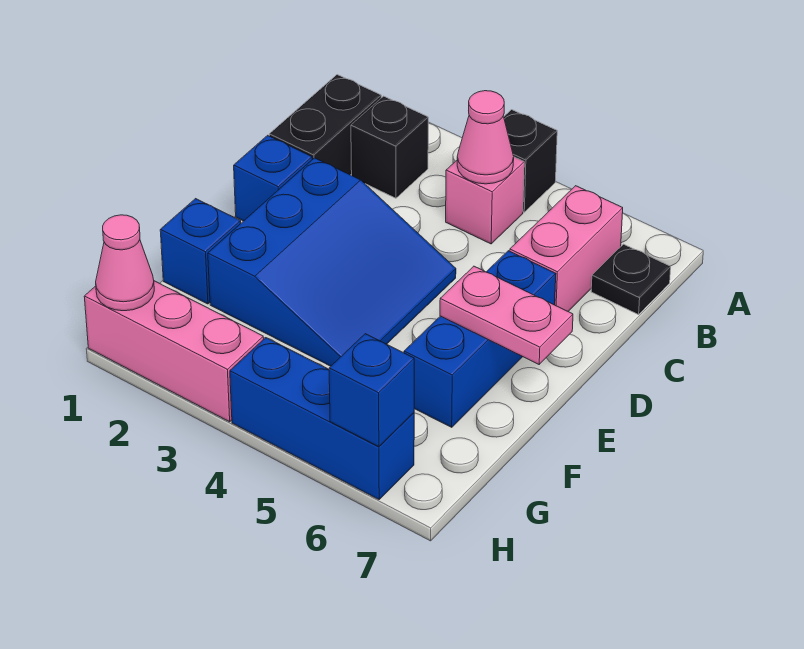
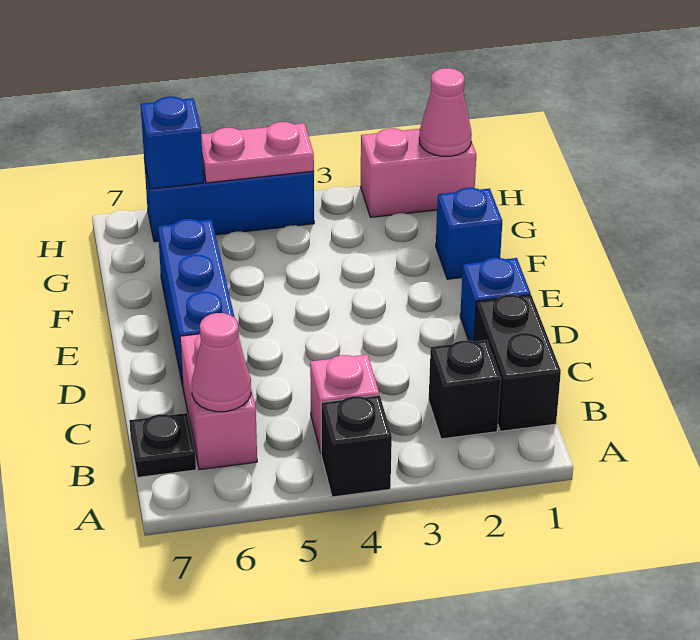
pink 1x1 cone [457,91,514,184] -> pink 1x1 cone moved to [192,313,251,412]
blue 3x3 slope [208,158,456,366] -> none
pink 1x2 plate [440,266,573,364] -> pink 1x2 plate moved to [201,122,314,183]
pink 1x3 brick [84,281,264,422] -> pink 1x2 brick [360,128,476,217]

